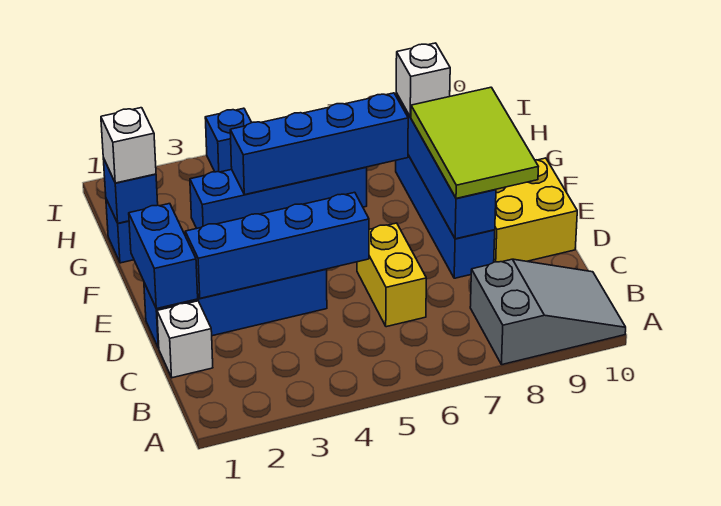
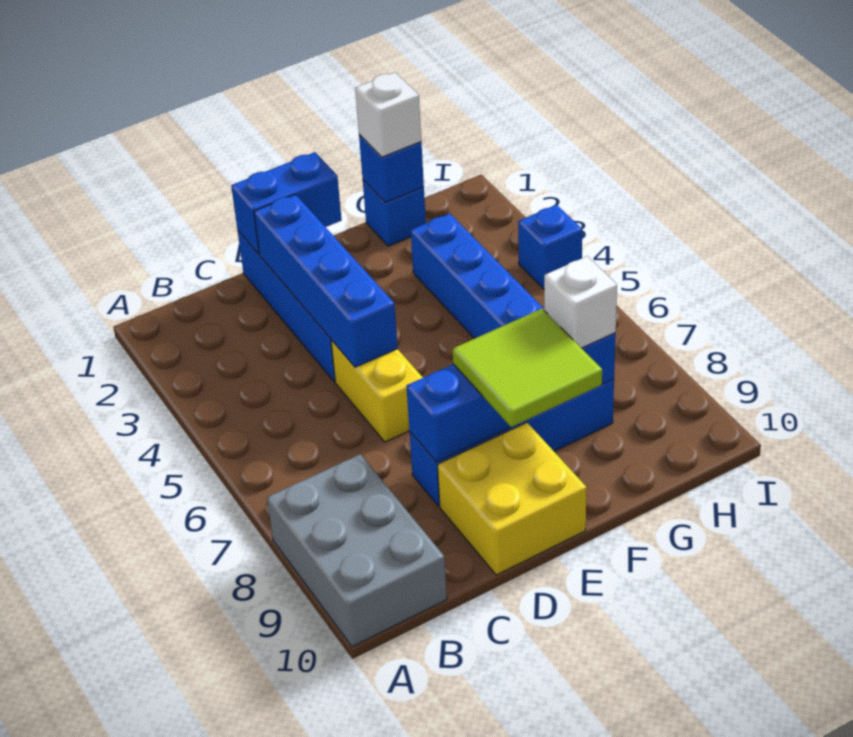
grey 2x3 slope [470,259,626,365] -> grey 2x3 brick [267,454,447,647]
white 1x1 brick [157,301,213,378] -> none
yellow 1x2 brick [357,223,426,327] -> yellow 1x2 brick turned to [331,340,423,442]
lime 2x3 tile [411,87,538,198] -> lime 2x2 tile [453,309,602,427]
blue 1x4 brick [230,93,408,195] -> none

